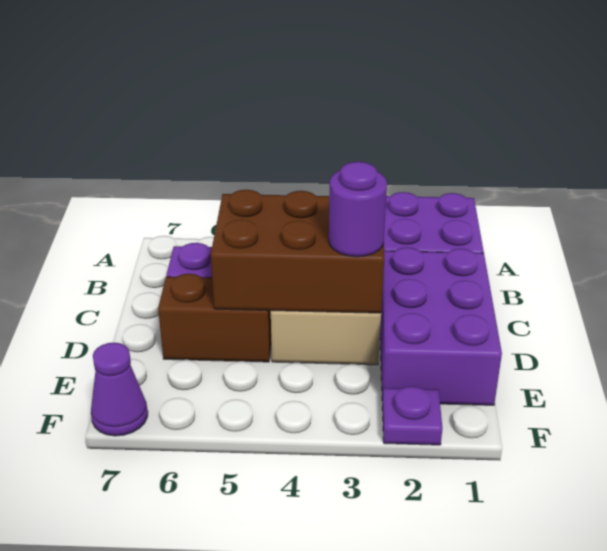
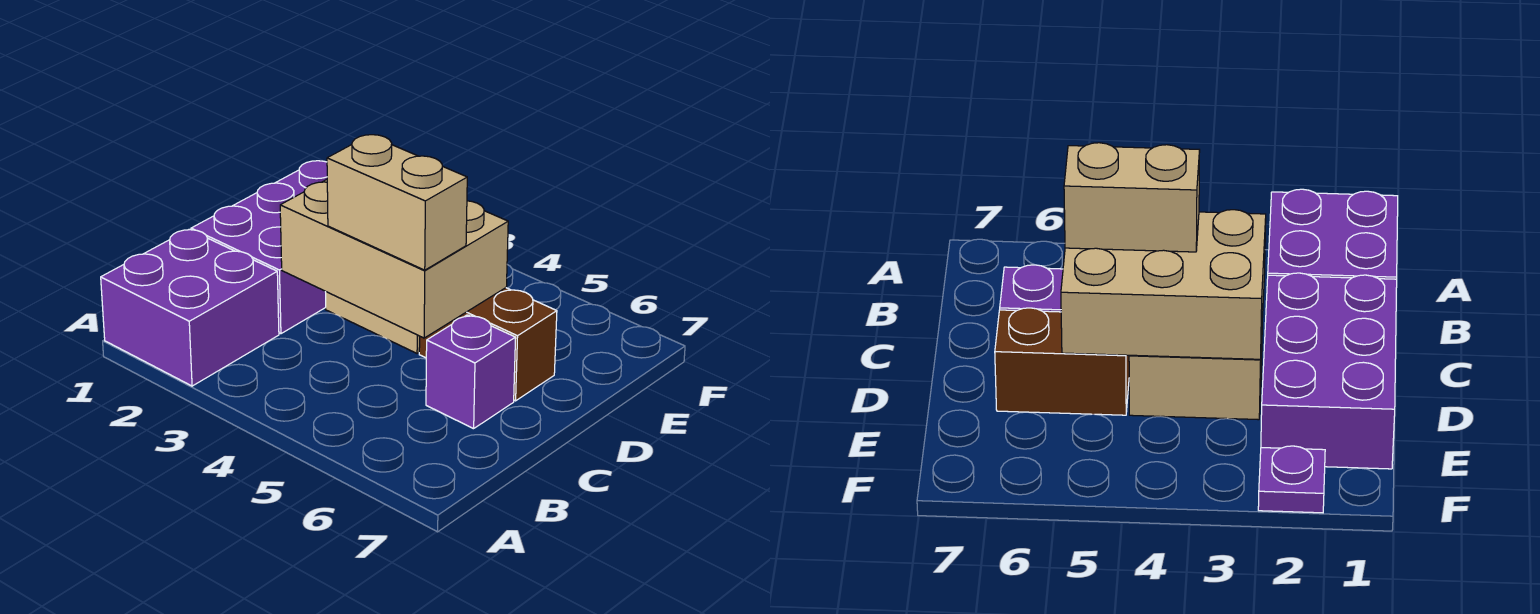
brown 2x3 brick [211,190,384,313] -> tan 2x3 brick [280,180,508,338]
none -> tan 1x2 brick [327,135,467,270]
purple 1x1 round brick [329,162,387,257] -> none
purple 1x1 cone [91,343,148,436] -> none

